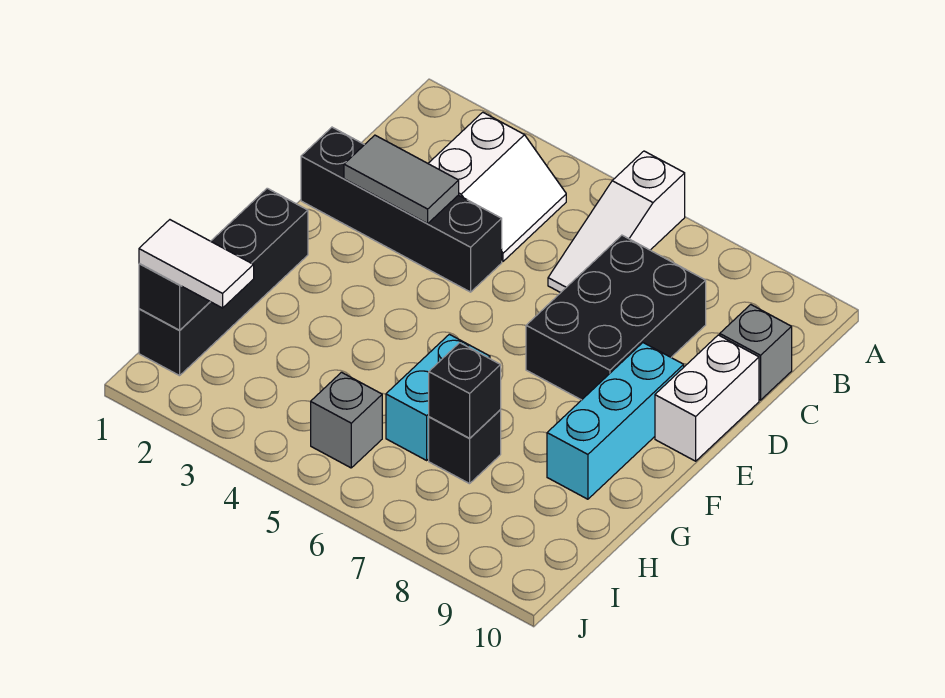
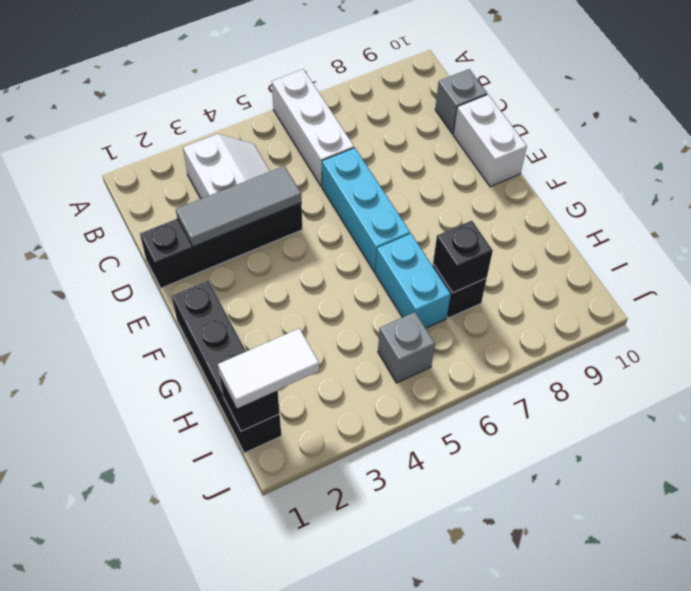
white 1x3 slope [548,151,685,293] -> white 1x3 brick [272,69,354,187]
black 2x3 brick [526,235,706,400] -> none
grey 1x2 tile [344,135,459,224] -> grey 1x3 tile [176,166,302,247]
cyan 1x3 brick [547,343,684,499] -> cyan 1x3 brick moved to [322,148,410,272]

